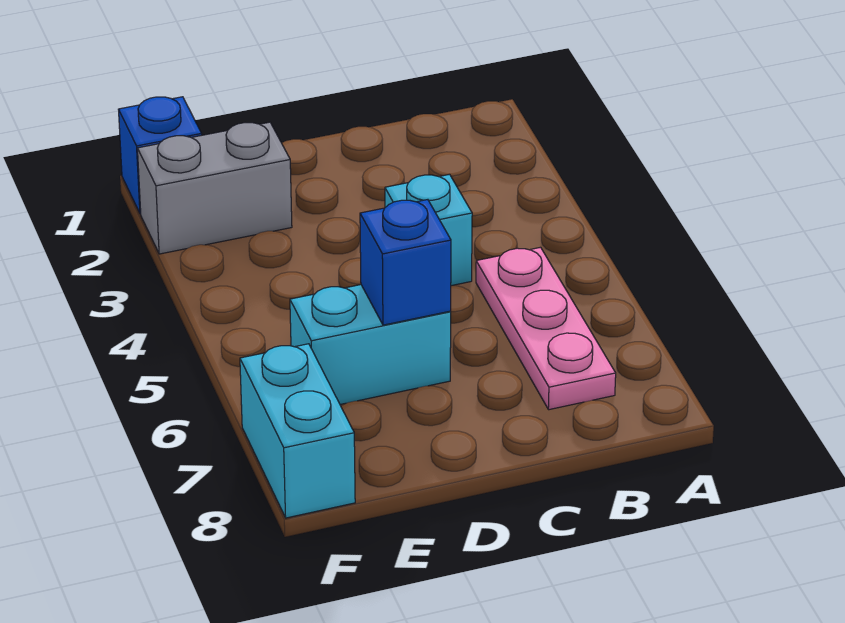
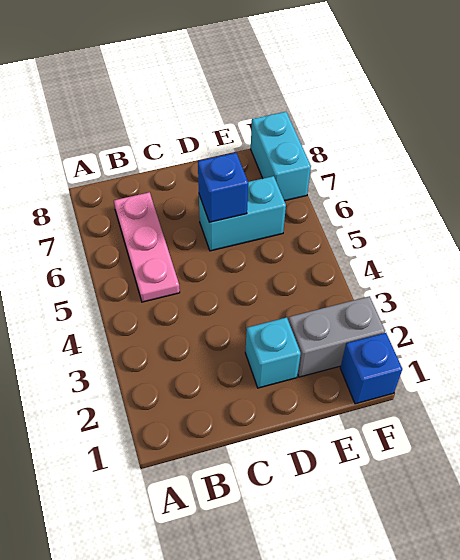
cyan 1x1 brick [385,174,472,286] -> cyan 1x1 brick moved to [245,317,301,388]

